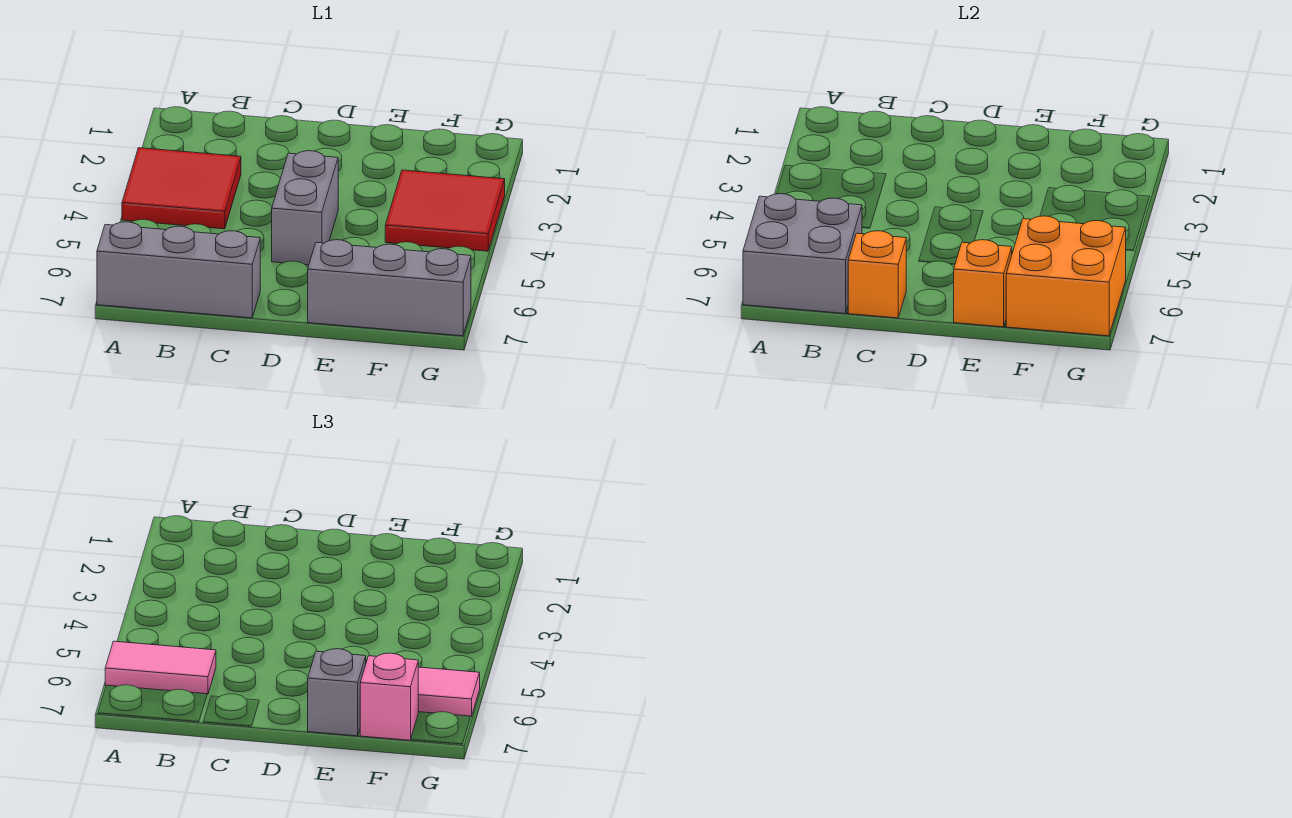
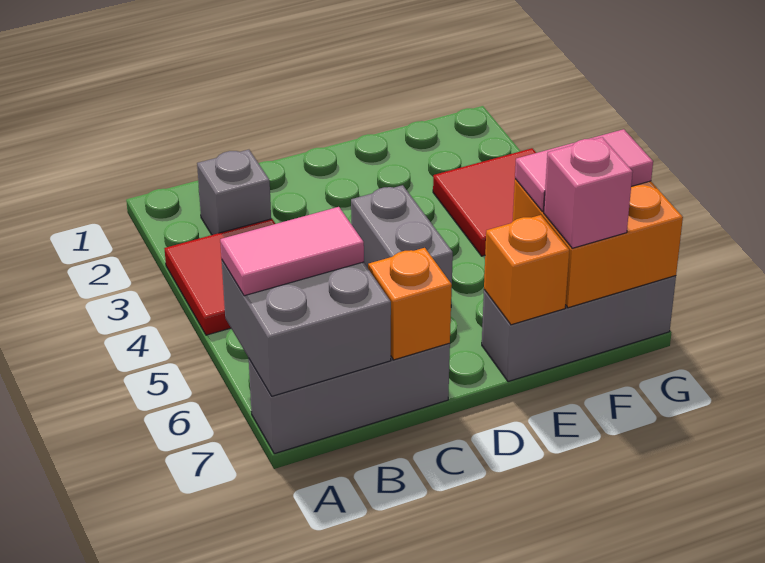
grey 1x1 brick [308,649,366,736] -> grey 1x1 brick moved to [197,150,271,235]

